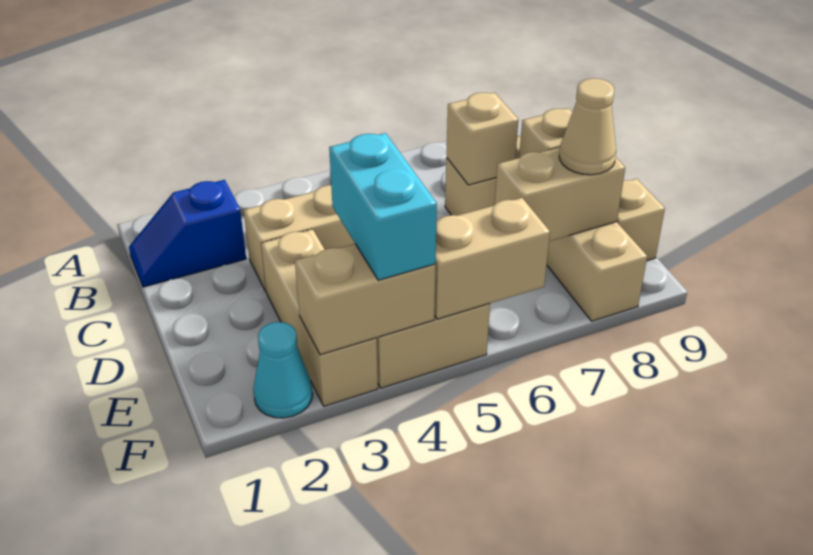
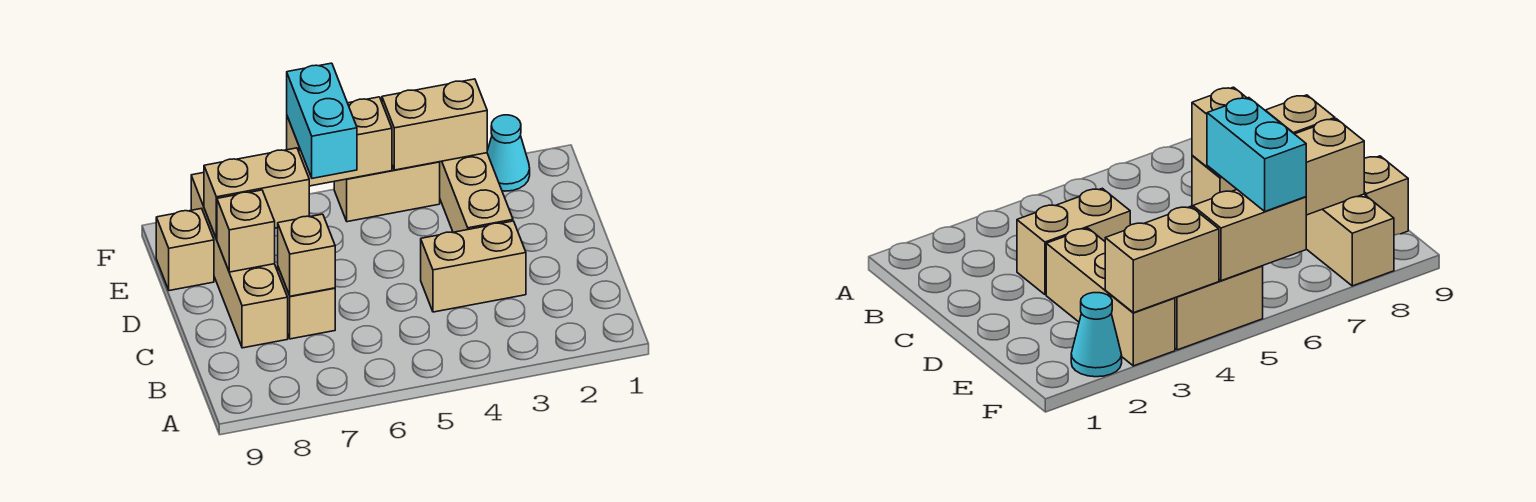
blue 1x2 slope [129,180,246,287] -> none
cyan 1x2 brick [329,133,437,280] -> cyan 1x2 brick moved to [287,63,357,178]
tan 1x1 cone [559,78,616,175] -> none

